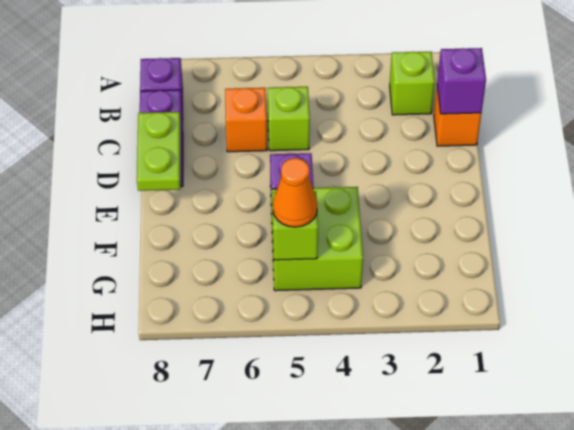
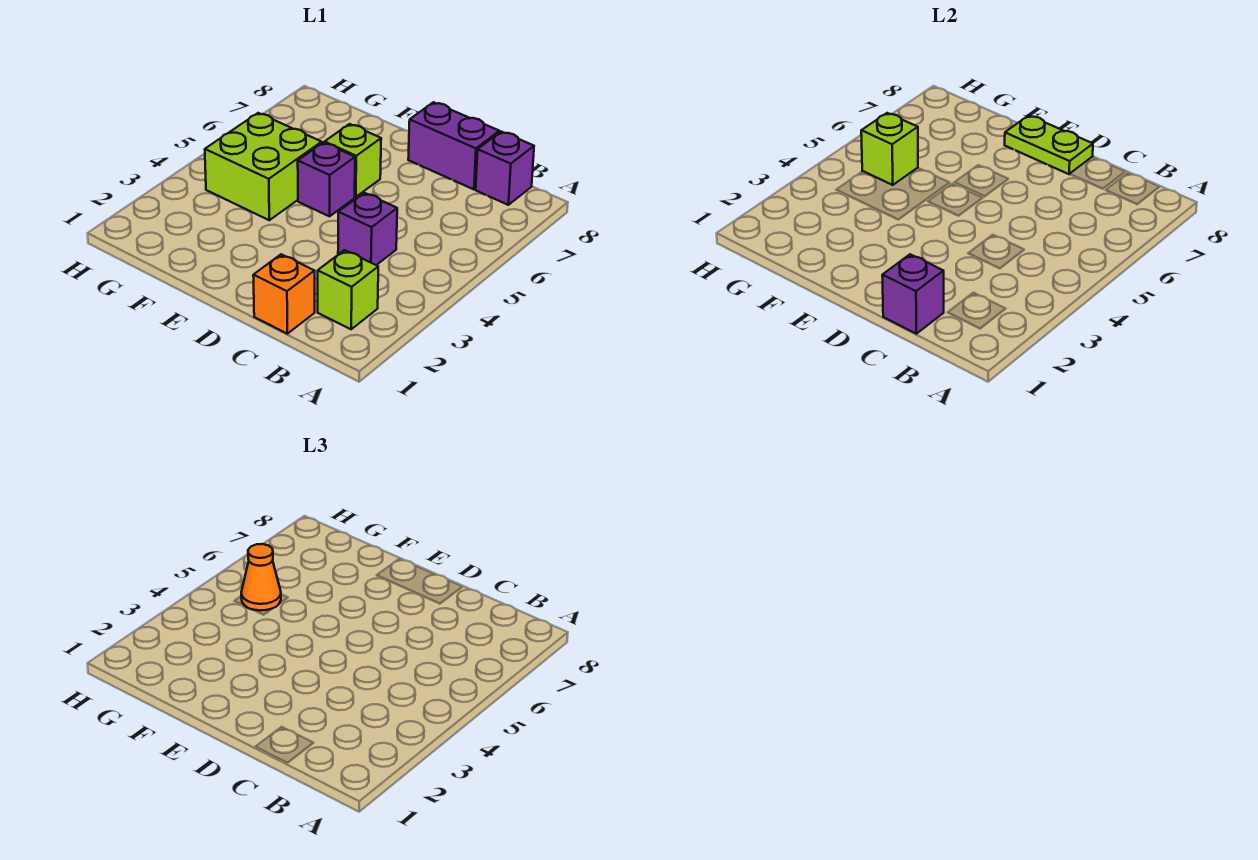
none -> purple 1x1 brick [338,193,397,265]
lime 1x1 brick [268,87,310,151] -> lime 1x1 brick moved to [325,124,381,197]
orange 1x1 brick [225,88,267,152] -> none

